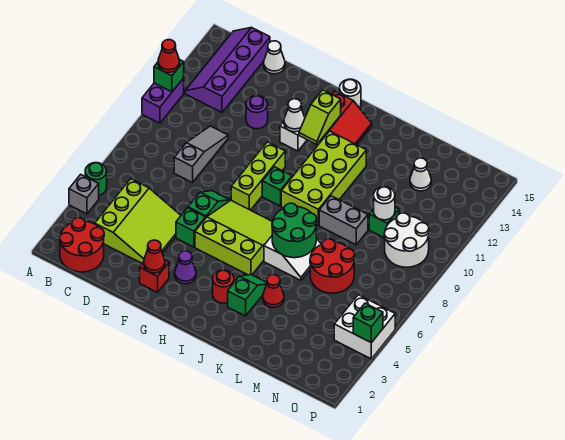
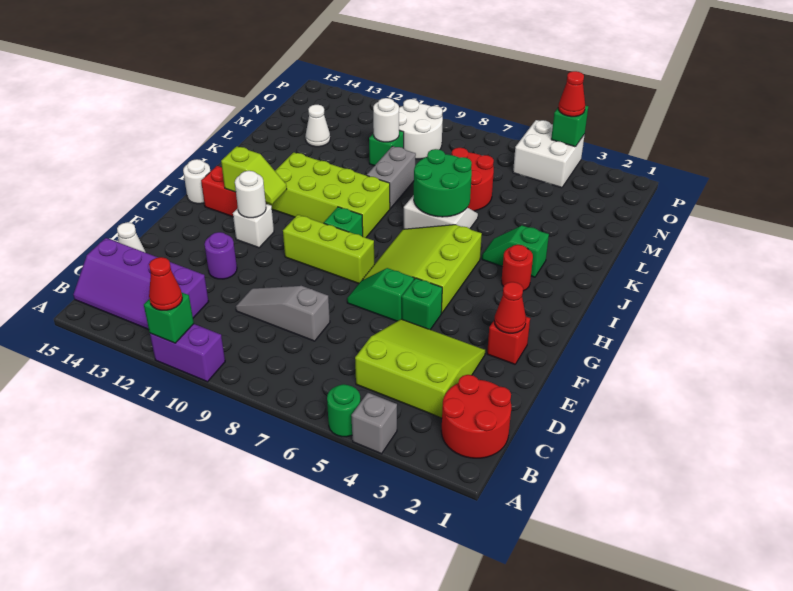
purple 1x1 cone [175,251,196,284] -> none
white 1x1 cone [284,99,305,132] -> white 1x1 round brick [235,171,266,218]
red 1x1 cone [263,275,284,307] -> red 1x1 cone moved to [558,71,585,117]

